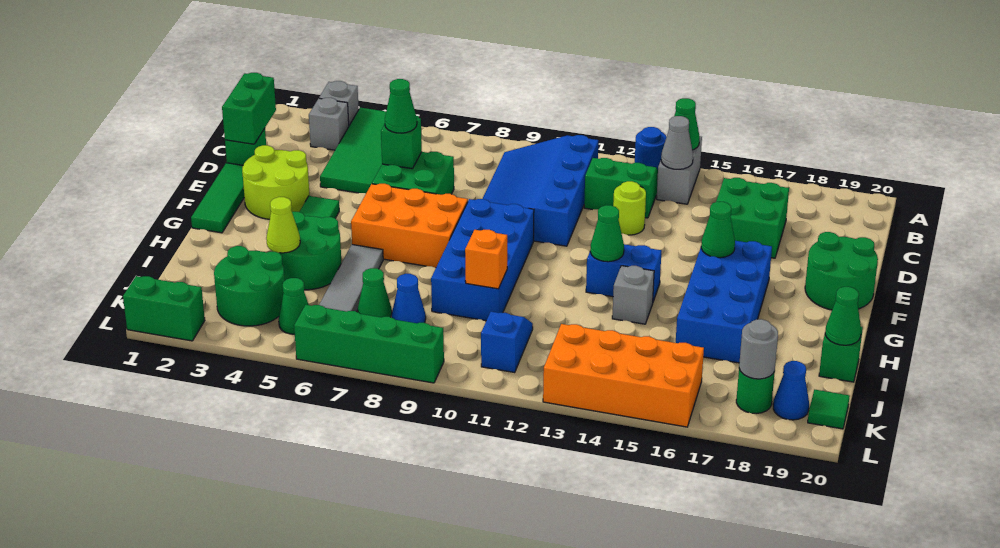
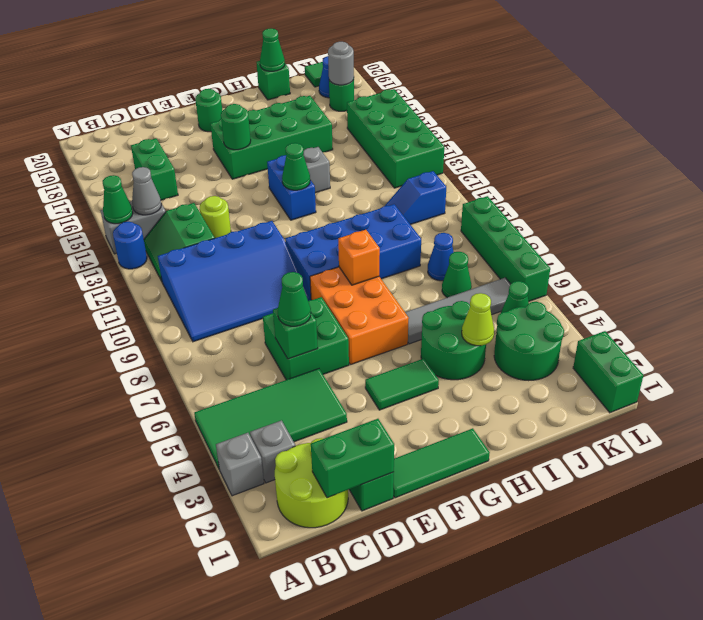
green 2x2 brick [716,178,789,258] -> green 1x2 brick [131,138,178,200]
lime 2x2 round brick [242,145,310,219] -> lime 2x2 round brick moved to [275,438,348,528]
green 2x2 round brick [805,232,878,310] -> green 1x1 round brick [195,89,222,132]
blue 2x4 brick [676,241,772,363] -> green 2x4 brick [210,96,333,179]
green 1x1 cone [701,202,735,258] -> green 1x1 round brick [221,104,251,150]
orange 1x1 brick [465,230,507,289] -> orange 1x1 brick moved to [338,230,380,285]
orange 2x4 brick [543,324,704,427] -> green 2x4 brick [347,89,444,188]

